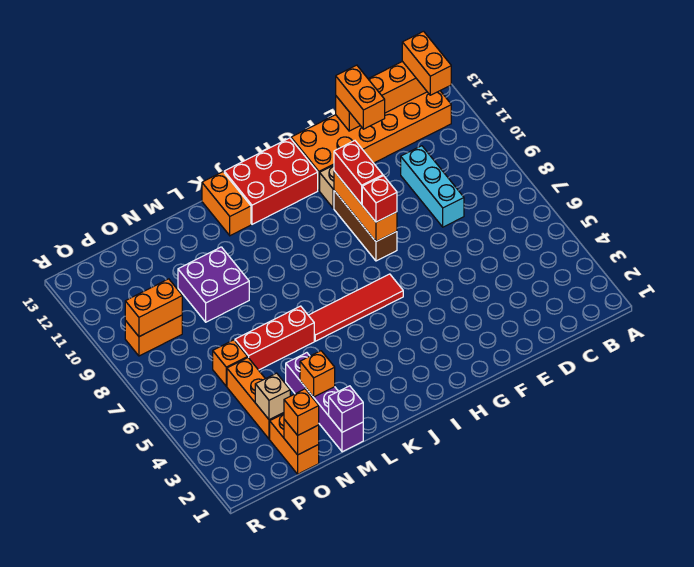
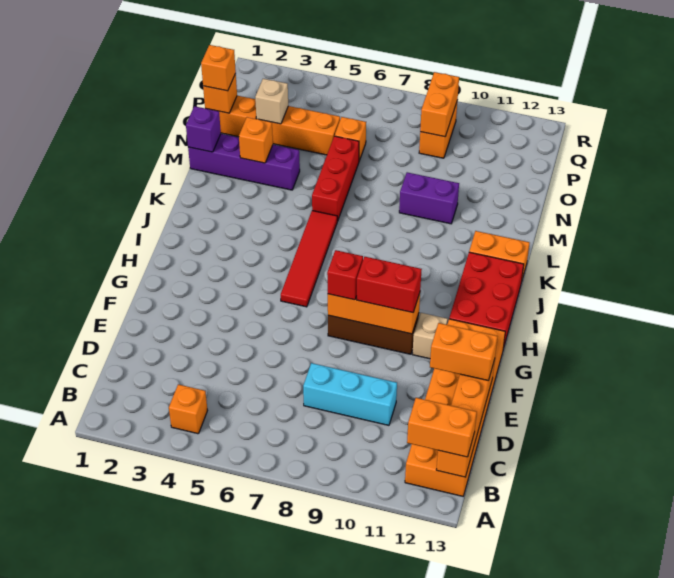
none -> orange 1x1 brick [169,384,207,434]
purple 2x2 brick [178,247,249,322] -> purple 1x2 brick [399,172,459,224]

